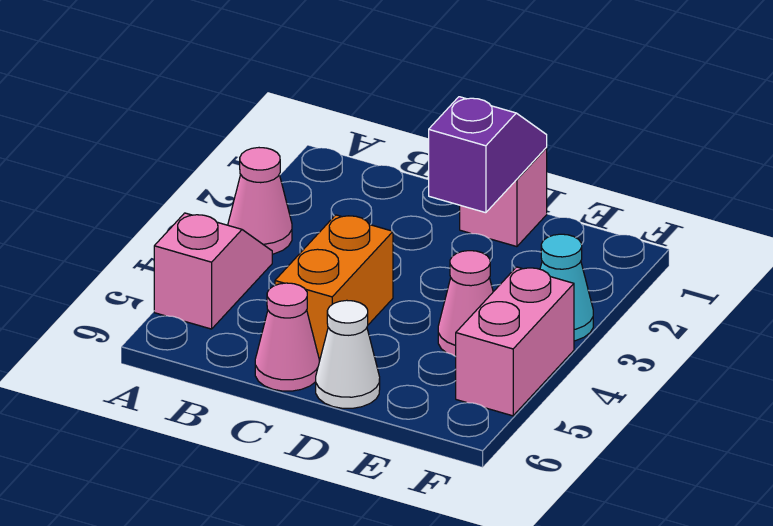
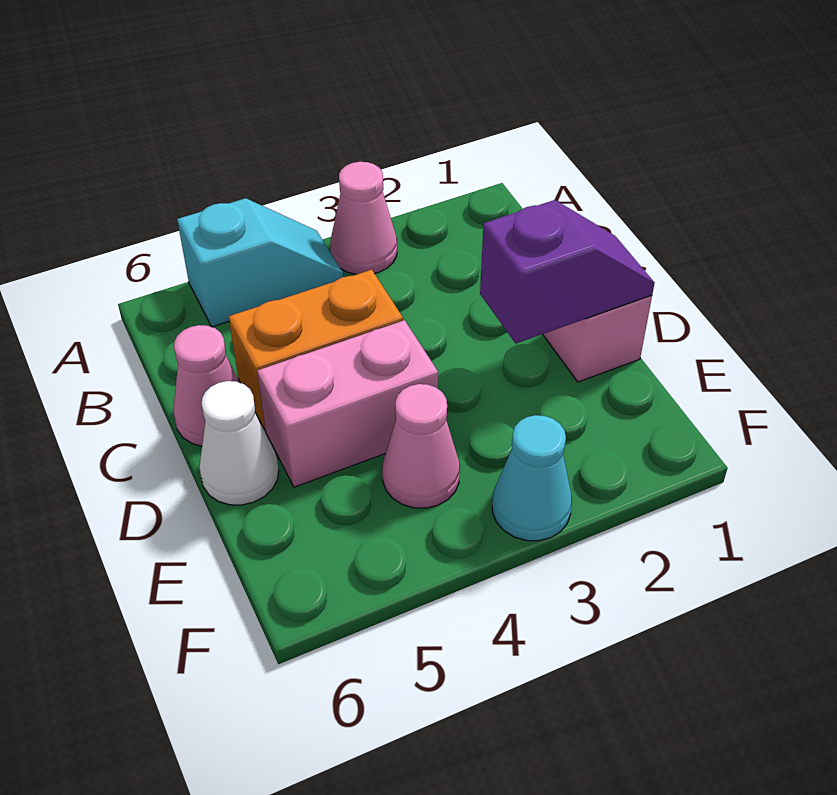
pink 1x2 slope [154,213,272,329] -> cyan 1x2 slope [177,198,343,327]
pink 1x2 brick [456,267,574,416] -> pink 1x2 brick moved to [257,320,438,487]

